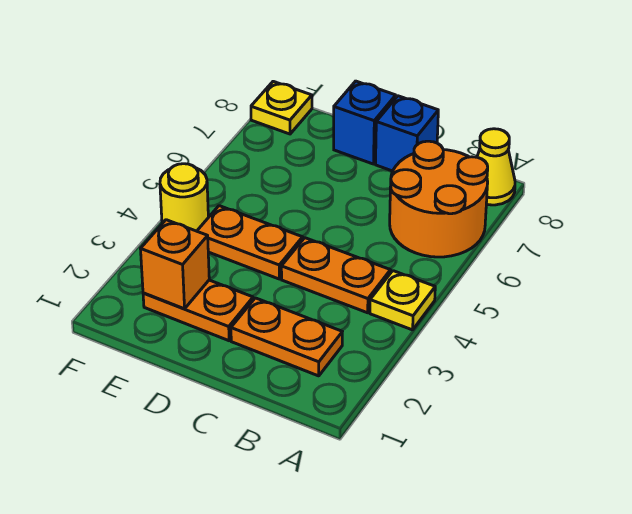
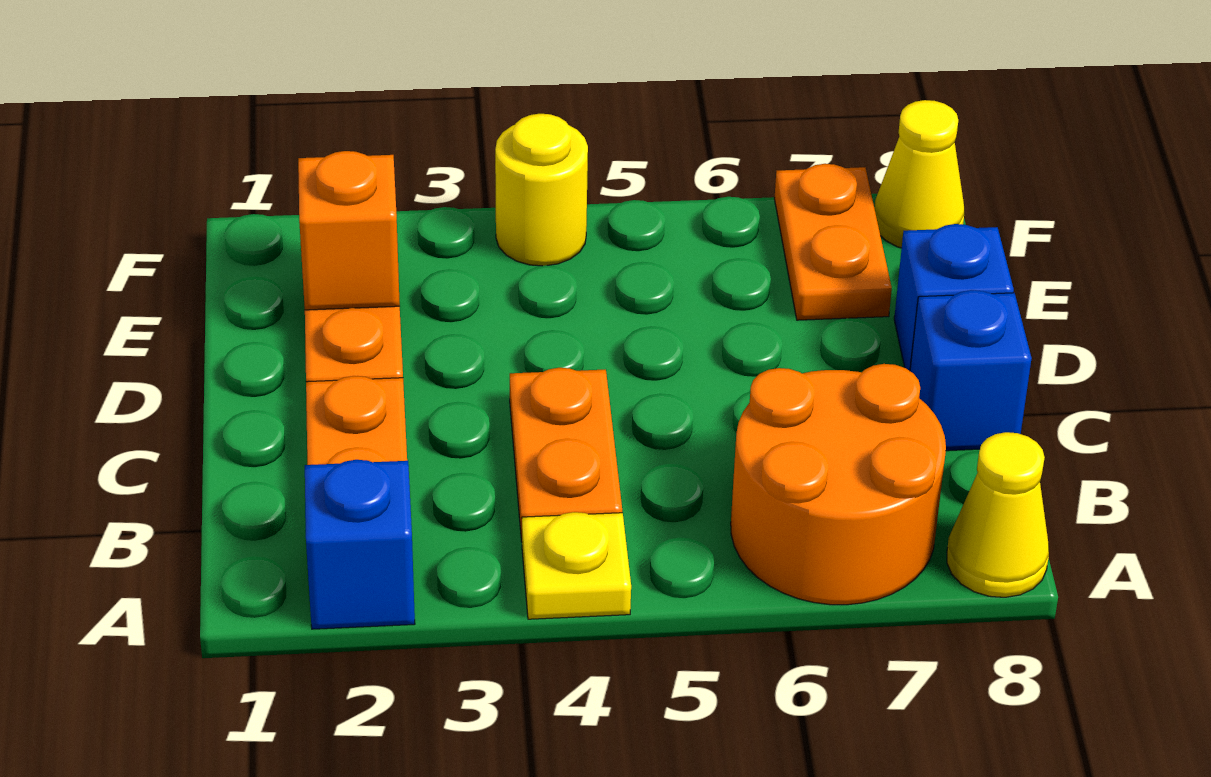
none -> blue 1x1 brick [305,460,415,629]
orange 1x2 plate [197,206,303,279] -> orange 1x2 plate moved to [774,164,892,320]
yellow 1x1 plate [251,81,312,134] -> yellow 1x1 cone [874,100,964,248]

